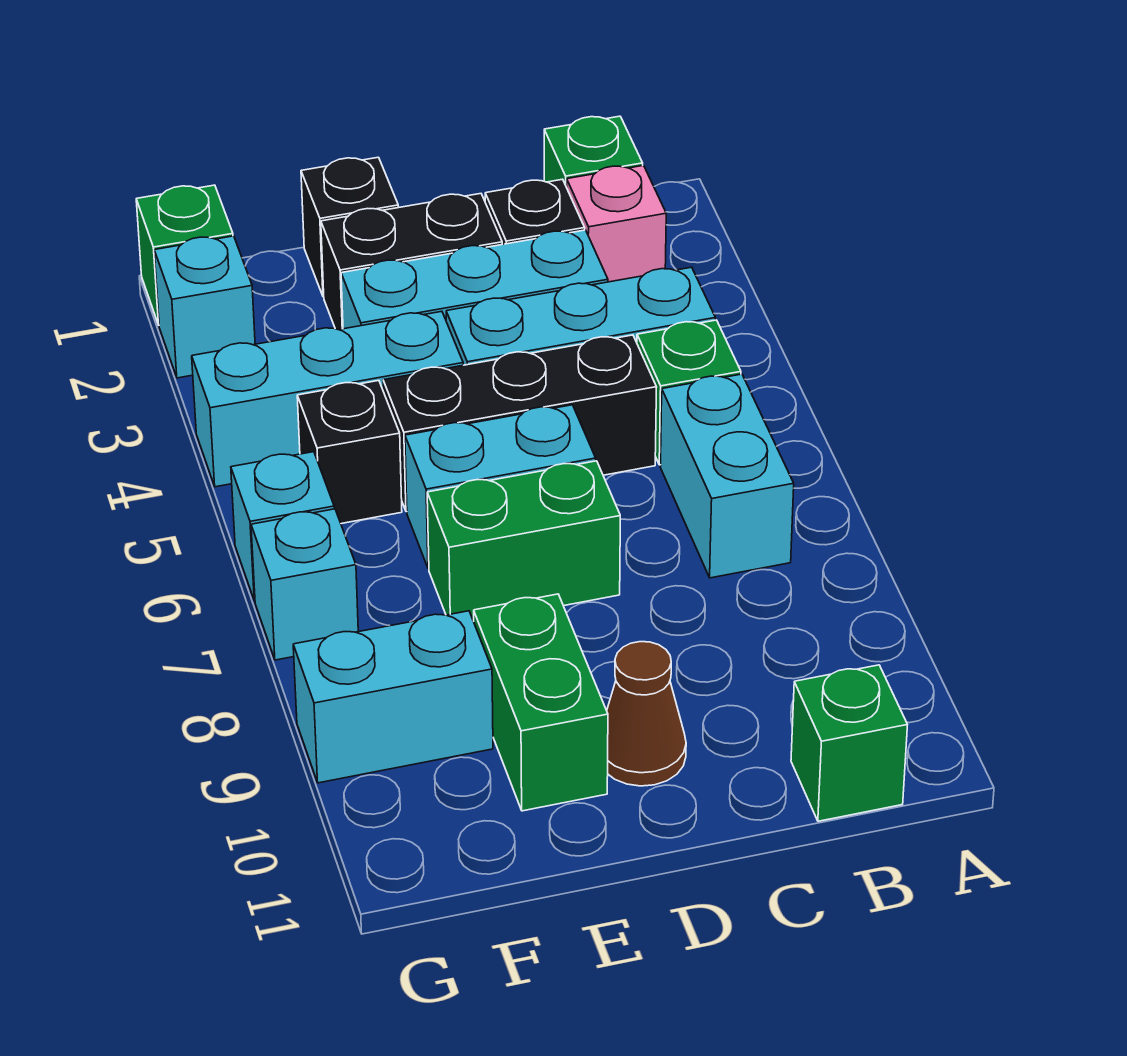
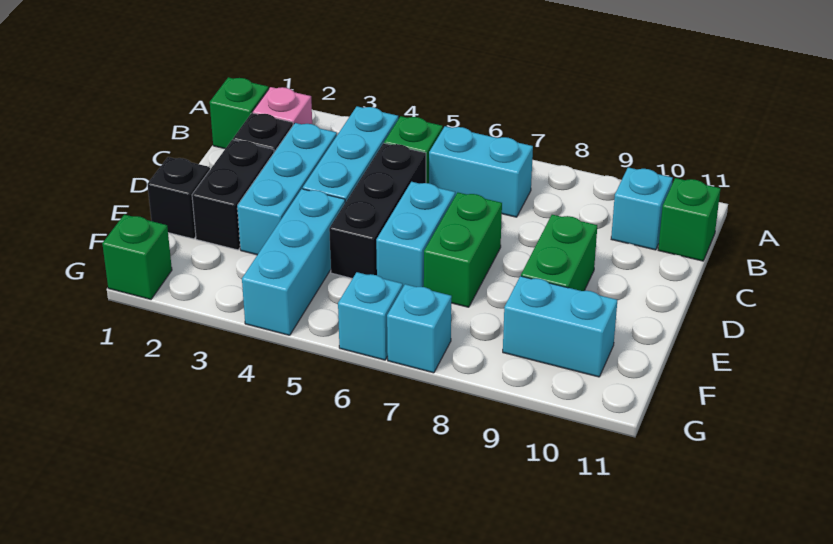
brown 1x1 cone [607,642,686,786] -> none
green 1x2 brick [474,594,608,811] -> green 1x2 brick turned to [521,215,597,291]
black 1x1 brick [297,381,402,524] -> none
cyan 1x2 brick [293,611,493,783] -> cyan 1x2 brick turned to [503,276,617,377]
cyan 1x1 brick [154,236,255,378] -> cyan 1x1 brick moved to [611,167,673,250]

